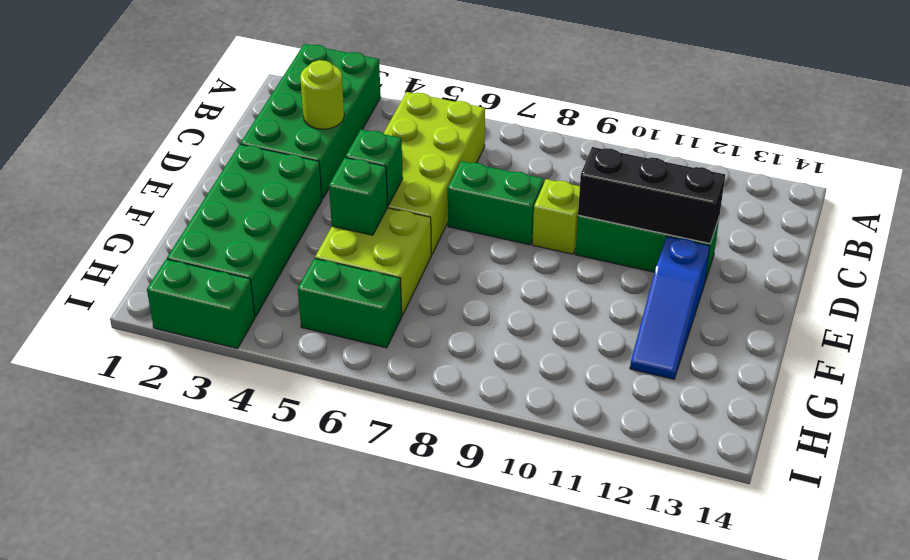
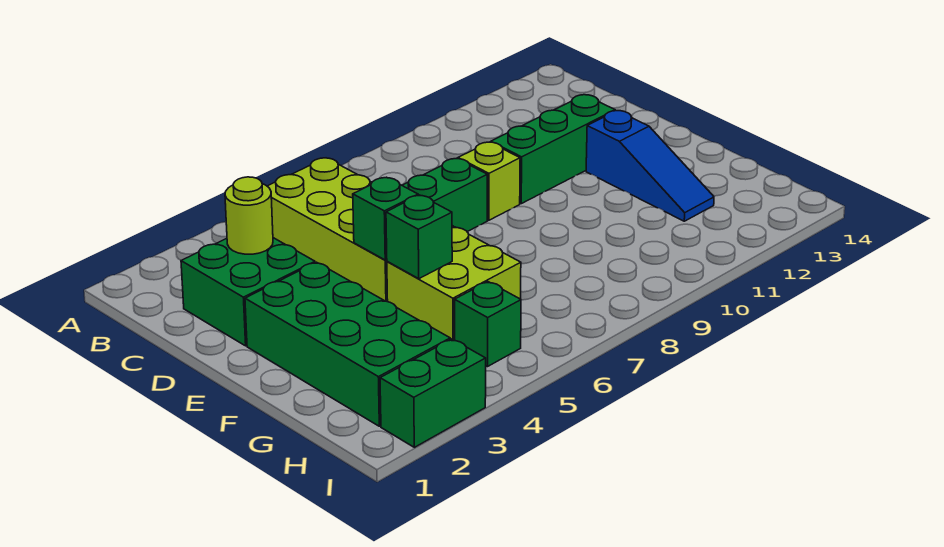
green 2x4 brick [241,44,381,199] -> green 2x2 brick [181,238,315,346]
black 1x3 brick [578,147,725,244] -> none
green 1x2 brick [298,258,402,348] -> green 1x1 brick [455,282,521,367]

